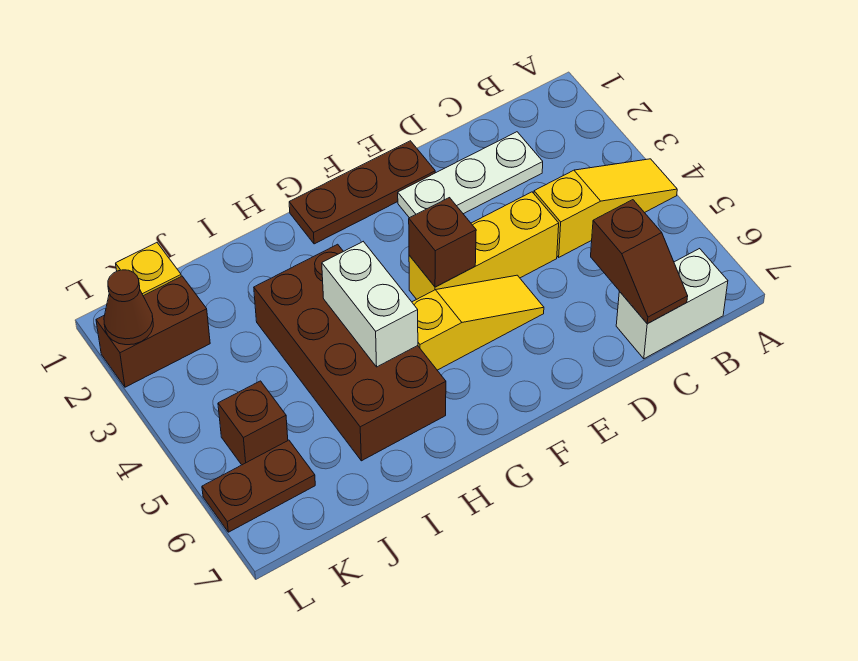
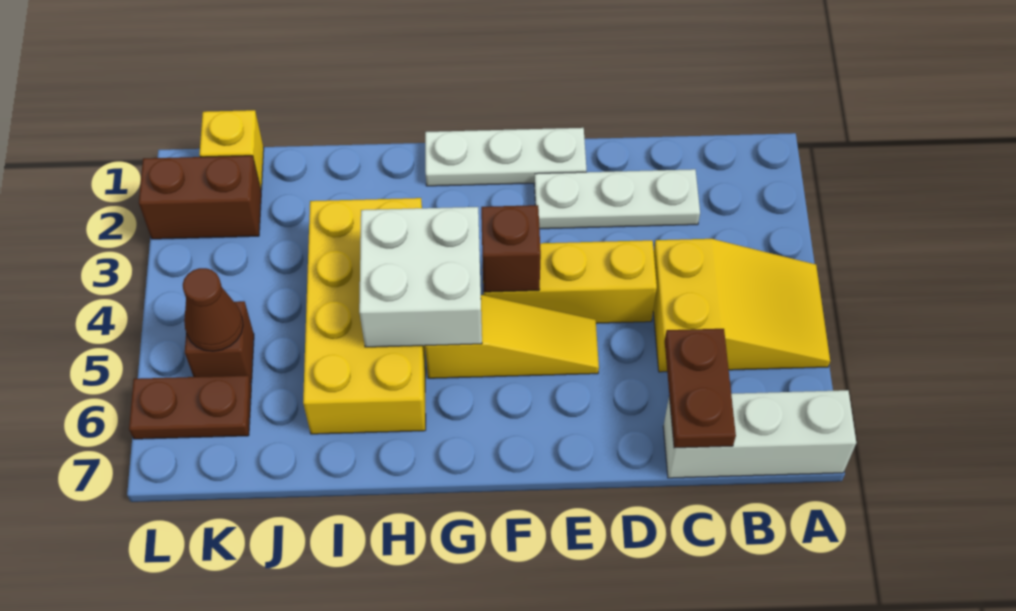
yellow 1x3 slope [534,159,677,257] -> yellow 2x3 slope [653,239,830,372]
white 1x2 brick [616,249,728,359] -> white 1x3 brick [663,390,856,478]
brown 1x2 slope [591,200,688,324] -> brown 1x2 plate [665,329,736,448]
brown 1x3 plate [289,141,435,244] -> white 1x3 plate [425,128,586,186]
brown 2x4 brick [254,244,446,461] -> yellow 2x4 brick [303,198,426,434]
white 1x2 brick [322,242,418,367] -> white 2x2 brick [359,207,482,347]
brown 1x1 cone [104,270,153,345] -> brown 1x1 cone moved to [183,268,243,351]

